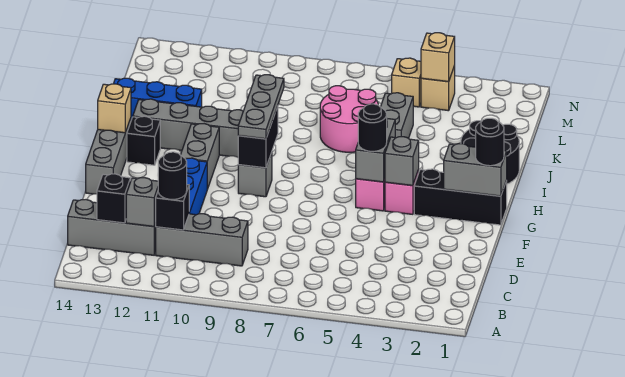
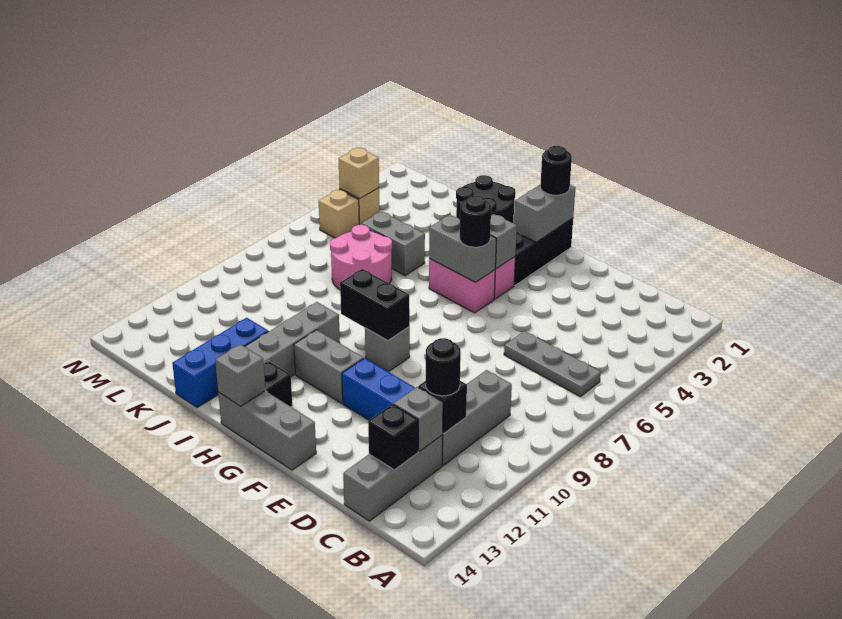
grey 1x3 plate [238,75,284,139] -> grey 1x3 plate moved to [504,331,601,397]
tan 1x1 brick [98,84,131,133] -> grey 1x1 brick [215,344,265,406]

